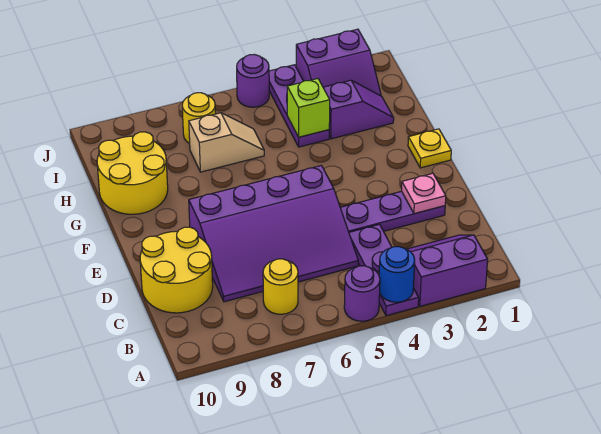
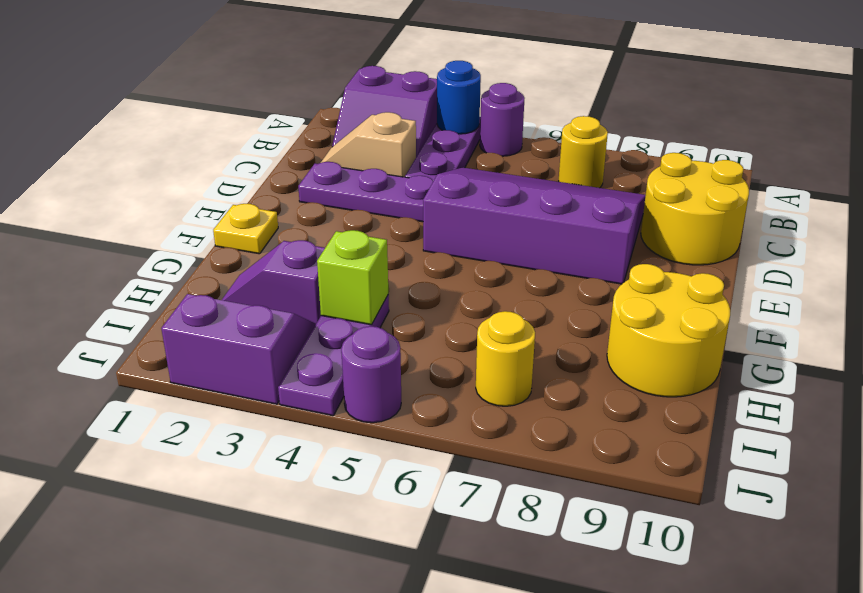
pink 1x1 plate [402,173,446,214] -> none
tan 1x2 slope [189,113,264,172] -> tan 1x2 slope moved to [321,112,416,177]

